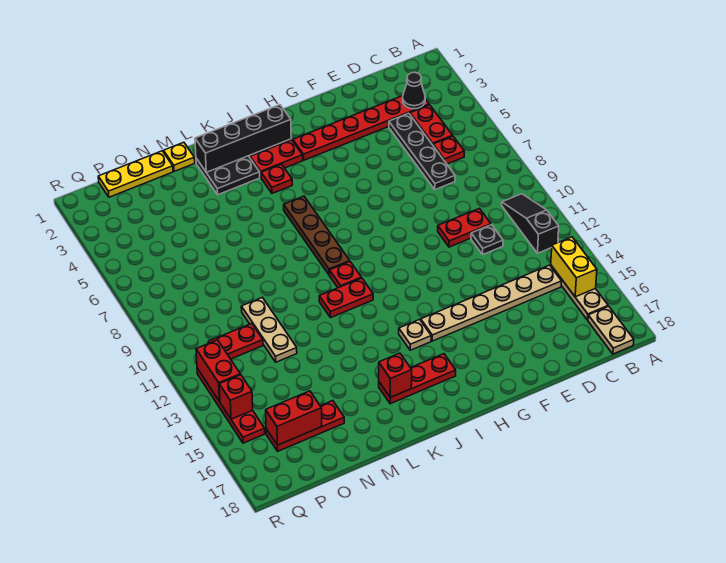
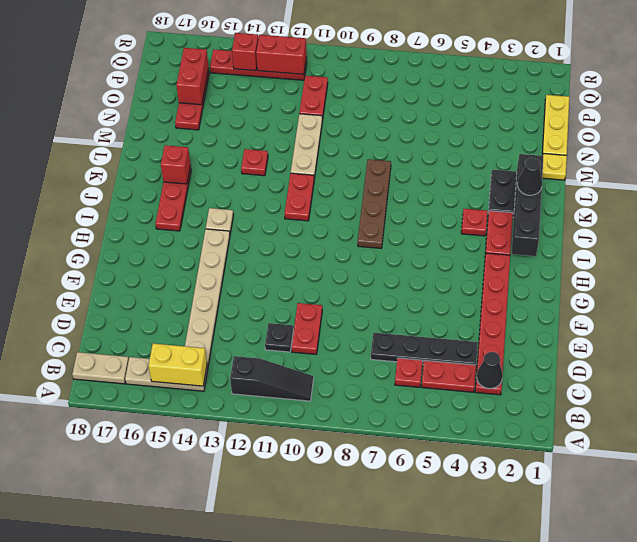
brown 1x4 plate [284,196,350,275] -> brown 1x4 plate turned to [358,159,391,248]
red 1x1 plate [330,262,361,288] -> red 1x1 plate moved to [241,149,268,176]
none -> black 1x1 cone [517,158,542,195]
tan 1x3 plate [241,297,297,362] -> tan 1x3 plate turned to [291,114,322,178]

